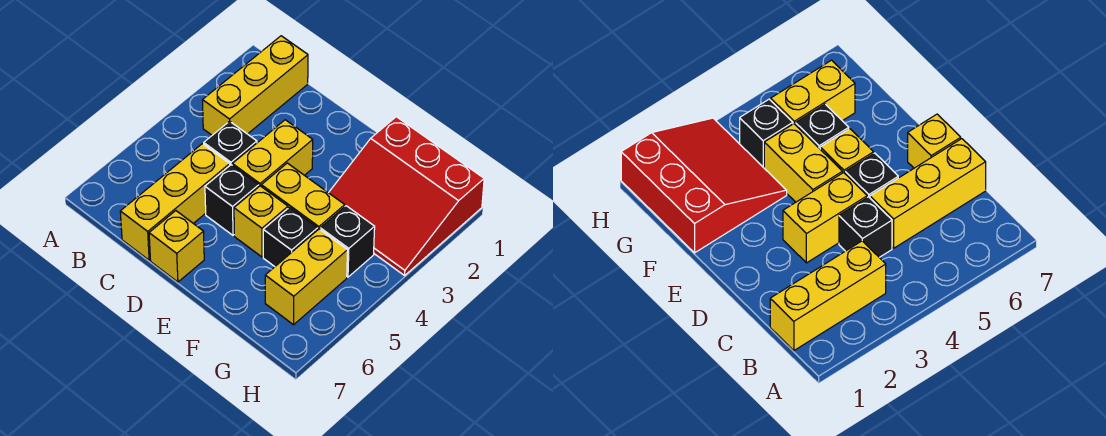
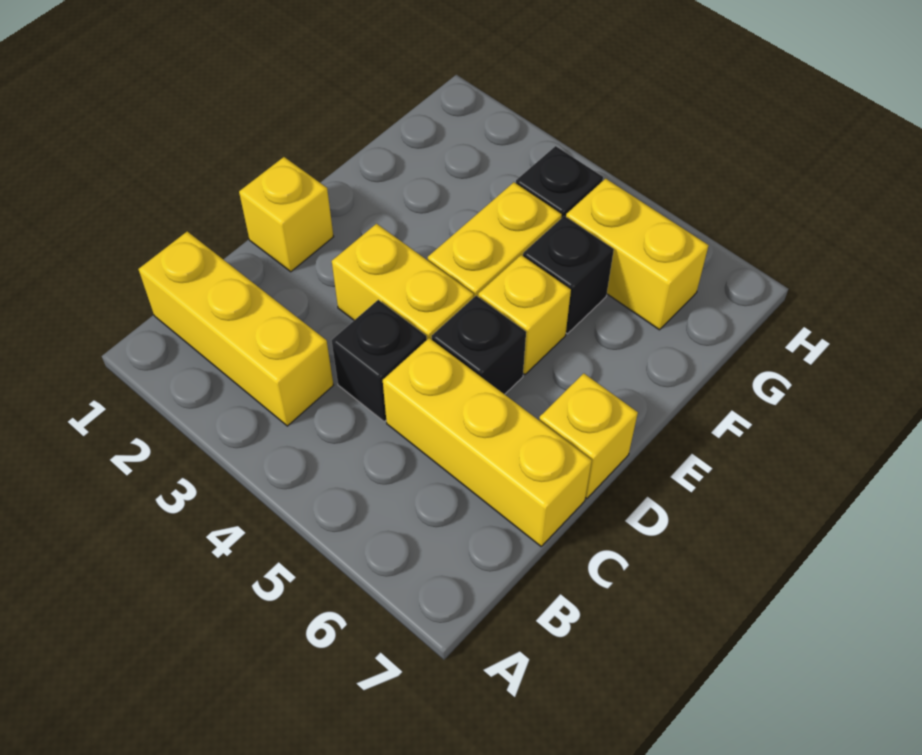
none -> yellow 1x1 brick [239,157,334,272]
red 3x3 slope [329,117,484,275] -> none

